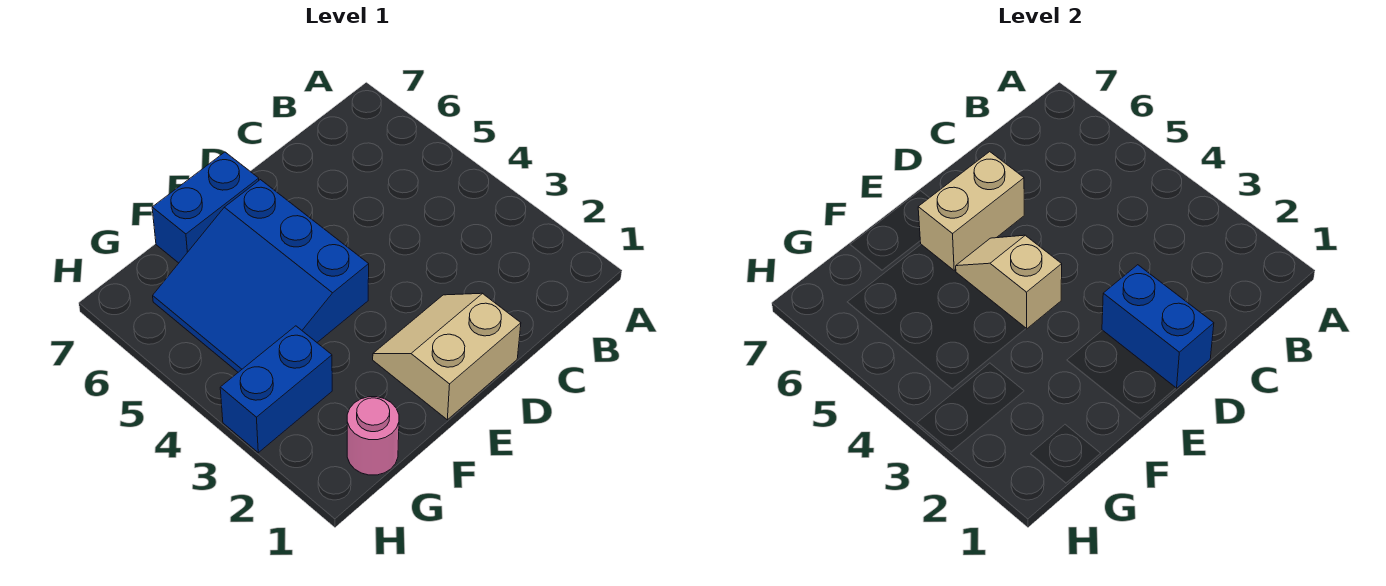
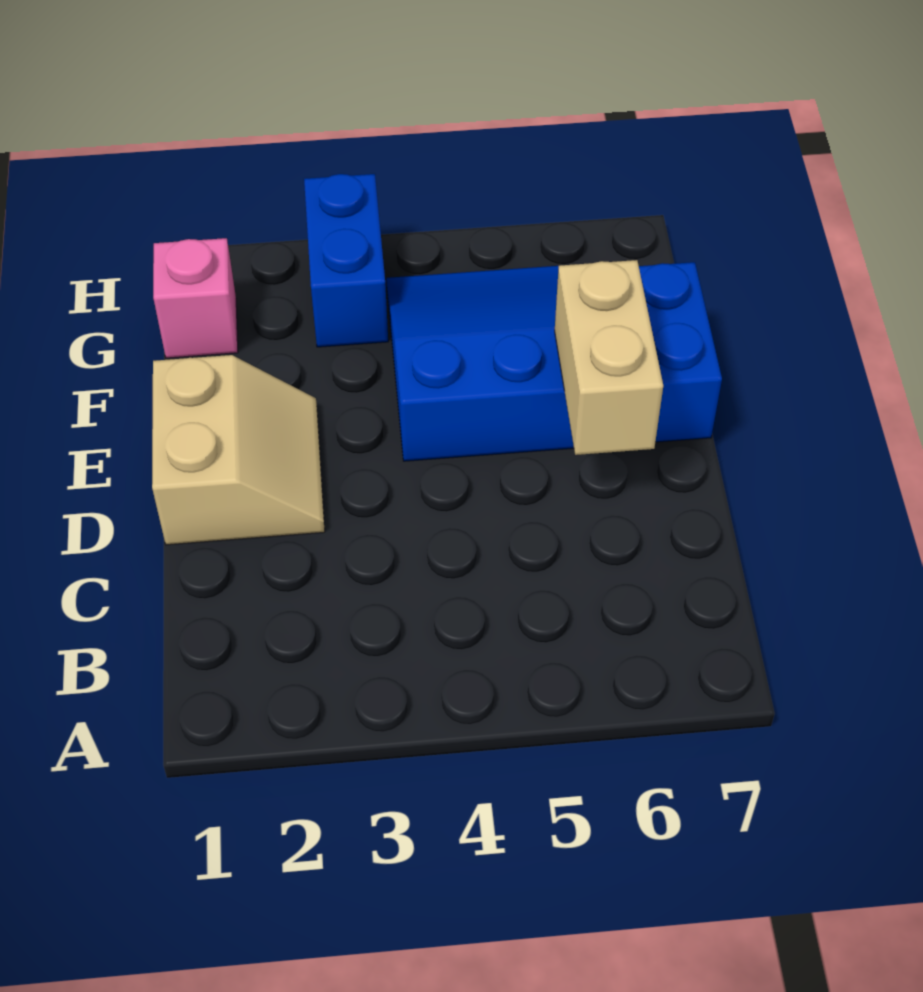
blue 1x2 brick [1102,265,1214,388] -> none
tan 1x2 slope [956,235,1062,329] -> none
pink 1x1 round brick [347,397,399,475] -> pink 1x1 brick [153,238,238,358]

